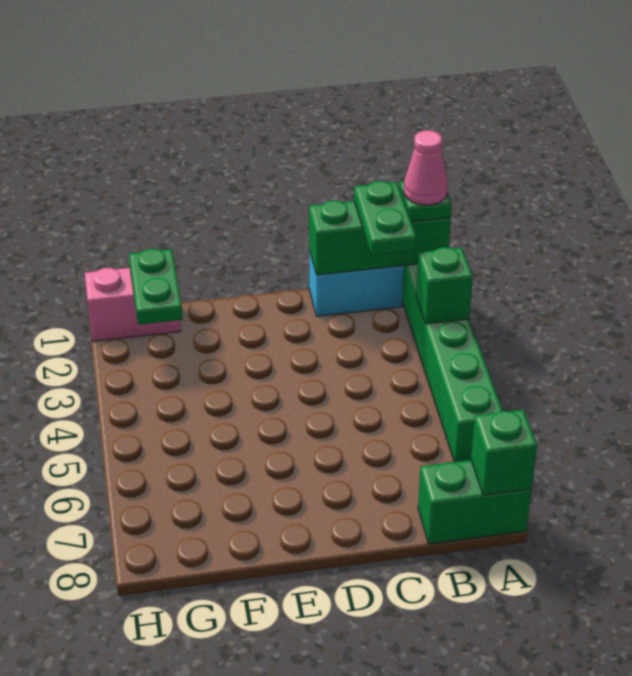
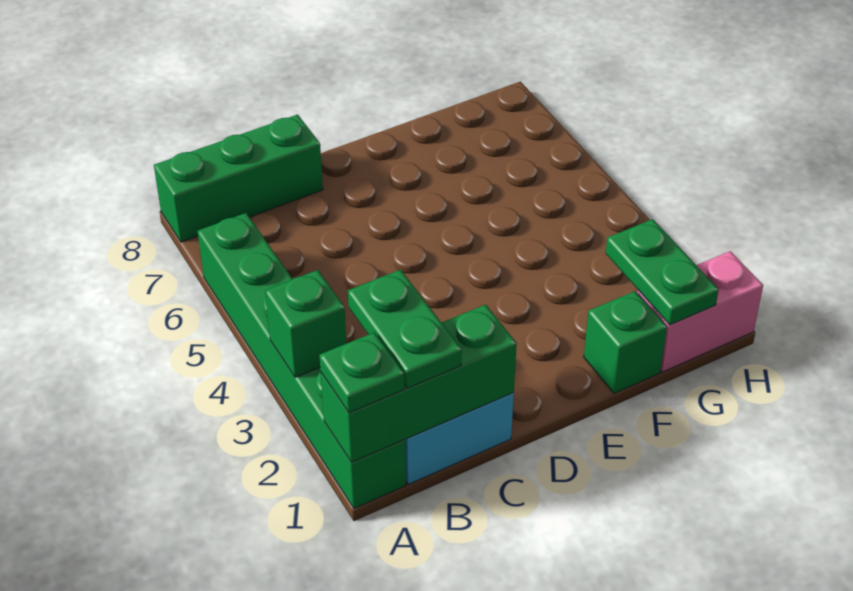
pink 1x1 cone [404,130,448,205] -> none
green 1x2 brick [418,460,532,544] -> green 1x3 brick [154,114,323,242]
green 1x1 brick [471,410,537,495] -> green 1x1 brick moved to [584,291,667,393]

